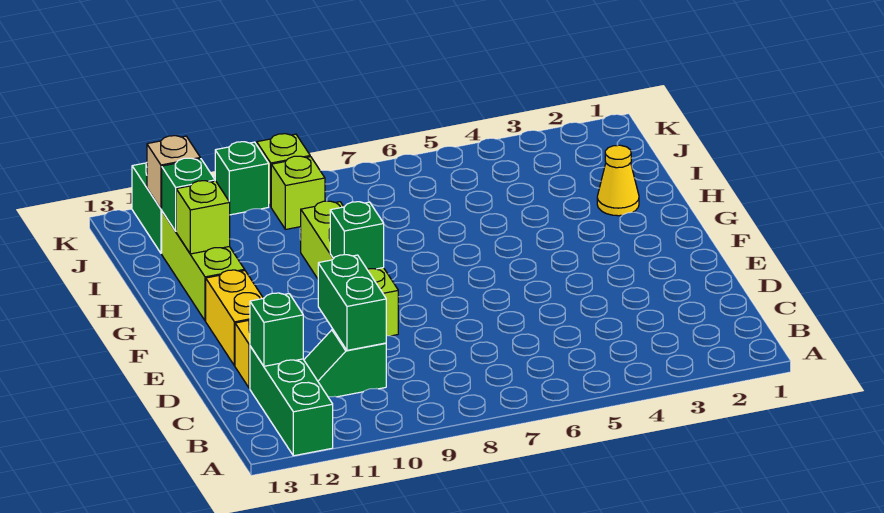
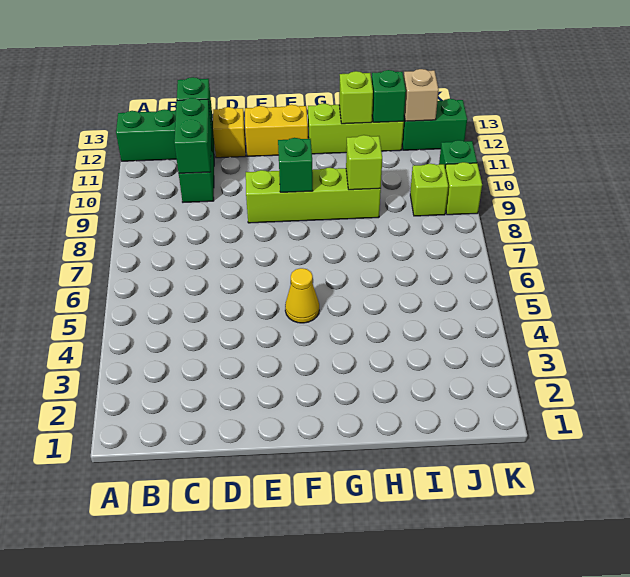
green 1x2 brick [318,255,386,350] -> green 1x2 brick turned to [174,98,211,173]
yellow 1x1 cone [597,145,639,216] -> yellow 1x1 cone moved to [285,268,319,323]
none -> lime 1x1 brick [346,135,382,190]

